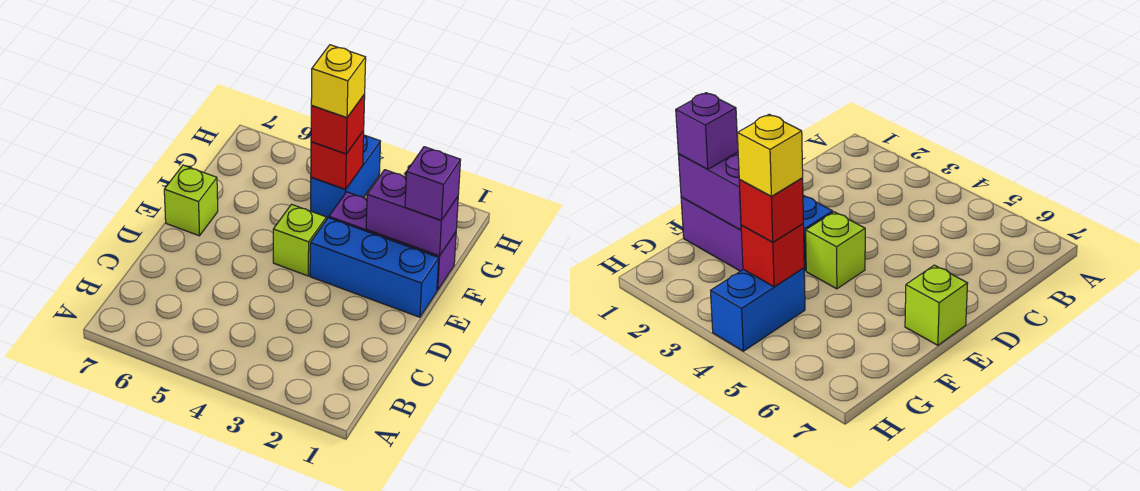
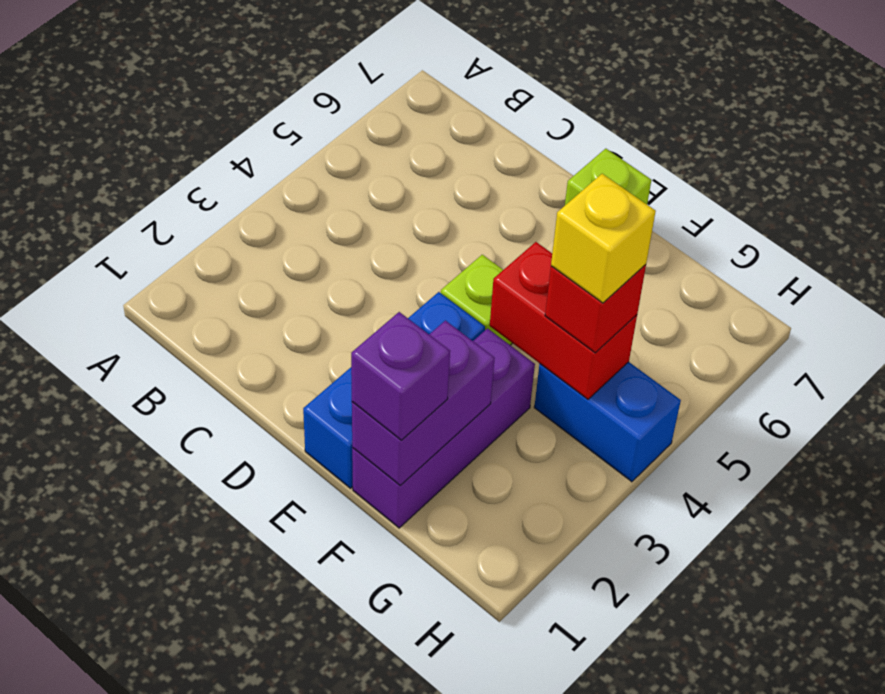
red 1x1 brick [311,131,364,190] -> red 1x2 brick [490,242,637,399]

